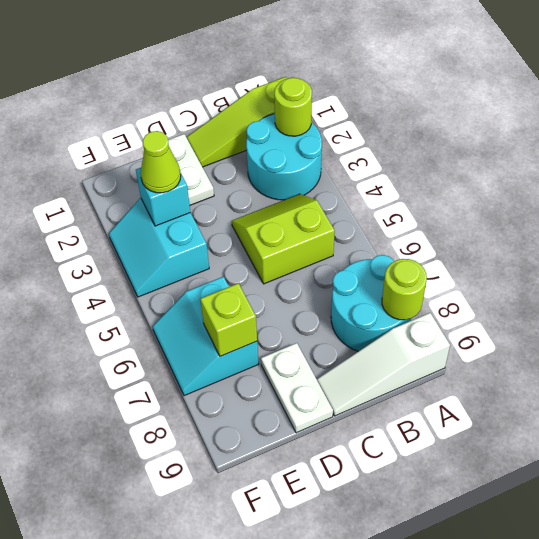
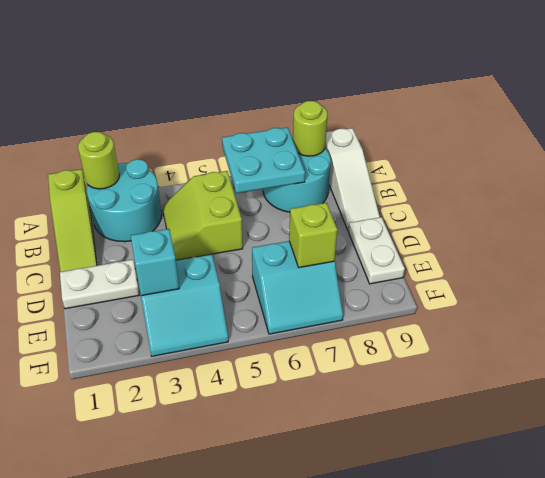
none -> cyan 2x2 plate [222,127,305,193]
white 1x2 plate [261,343,333,433] -> white 1x2 plate turned to [348,217,405,284]
lime 1x1 cone [141,131,181,193] -> none

